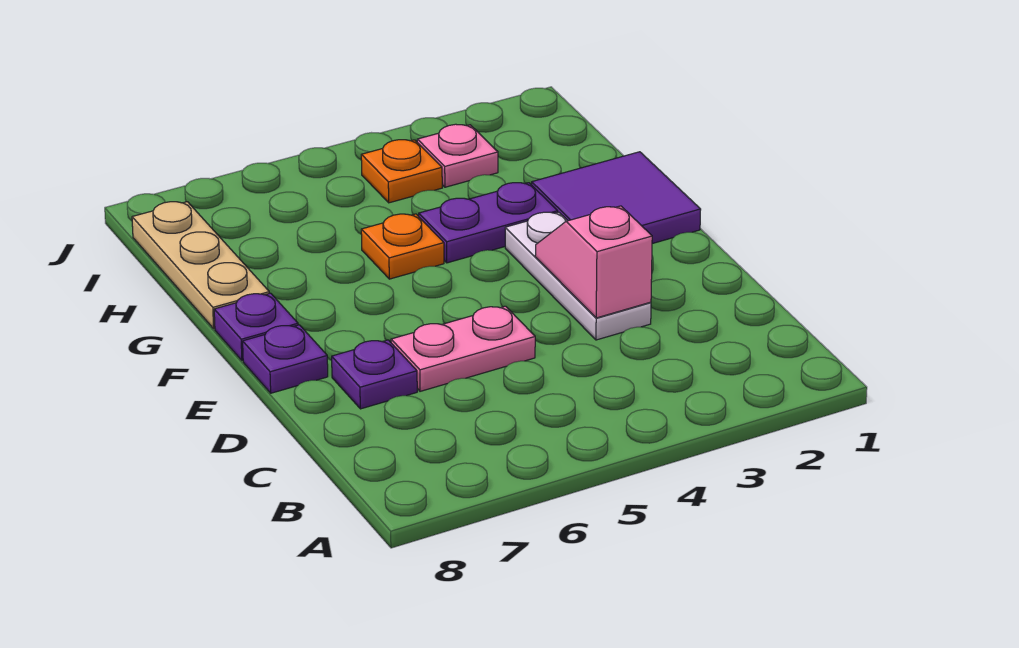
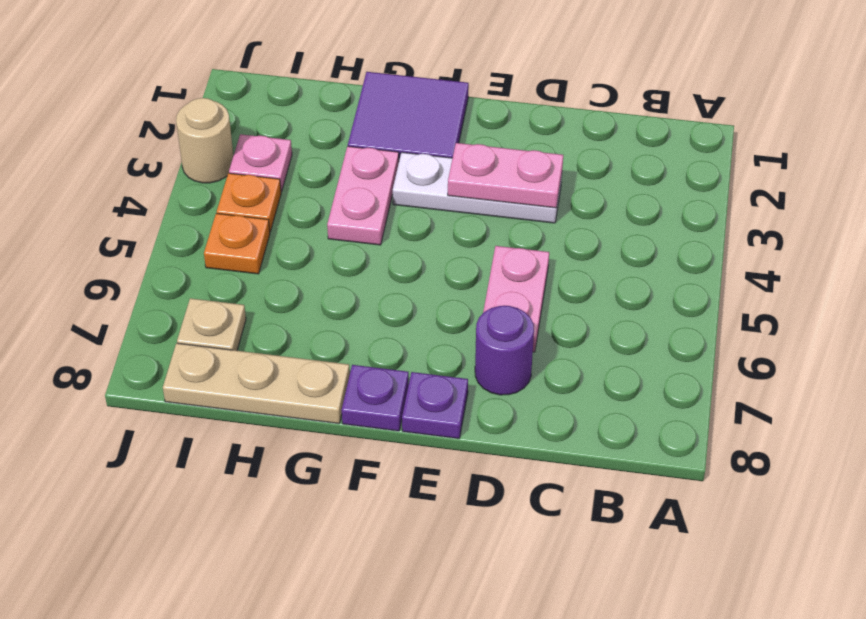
pink 1x2 slope [535,206,652,318] -> pink 1x2 plate [448,143,563,208]
purple 1x1 plate [332,340,417,409] -> purple 1x1 round brick [475,305,534,395]
purple 1x2 plate [419,183,558,263] -> pink 1x2 plate [327,146,399,245]
orange 1x1 plate [361,214,444,279] -> orange 1x1 plate moved to [204,213,270,274]
none -> tan 1x1 plate [177,298,246,351]
none -> tan 1x1 round brick [176,98,233,183]

